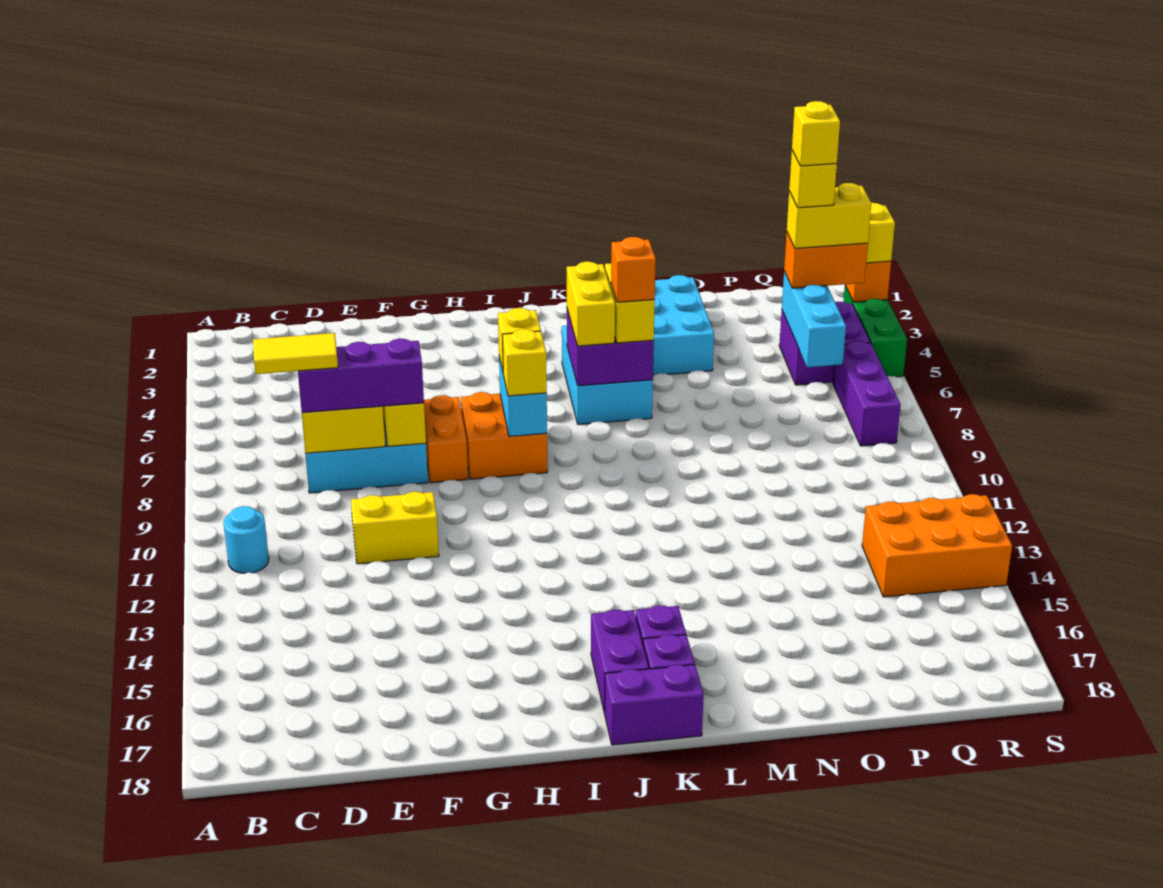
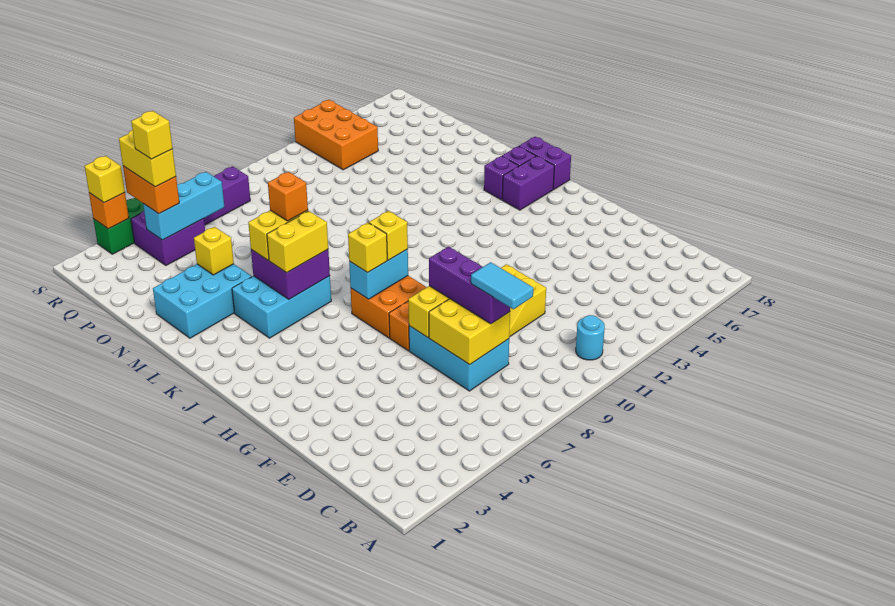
yellow 1x2 tile [253,333,338,374] -> cyan 1x2 tile [471,262,533,309]
yellow 1x1 brick [792,101,840,166] -> yellow 1x1 brick moved to [194,227,234,275]

